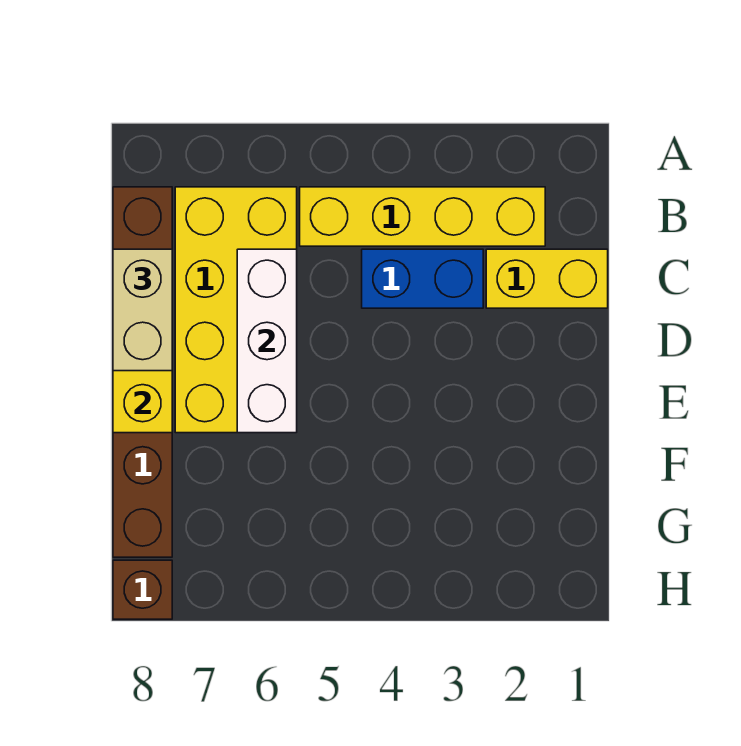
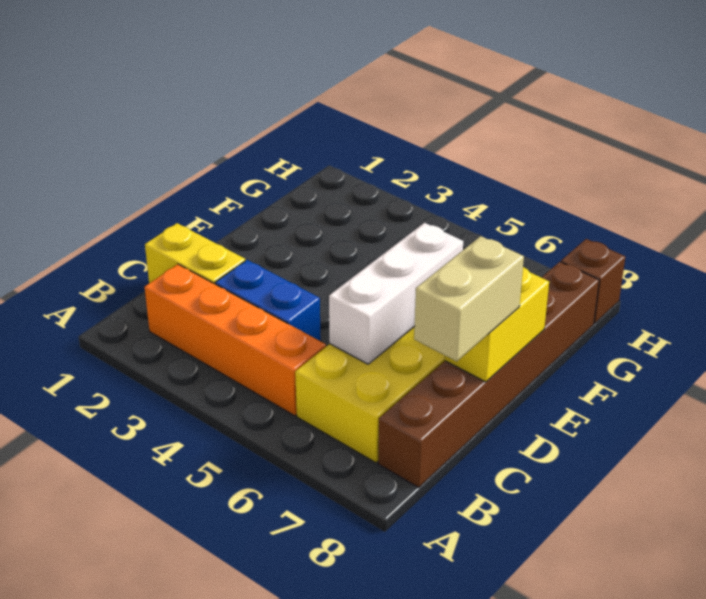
yellow 1x4 brick [300,187,545,246] -> orange 1x4 brick [145,264,326,416]

